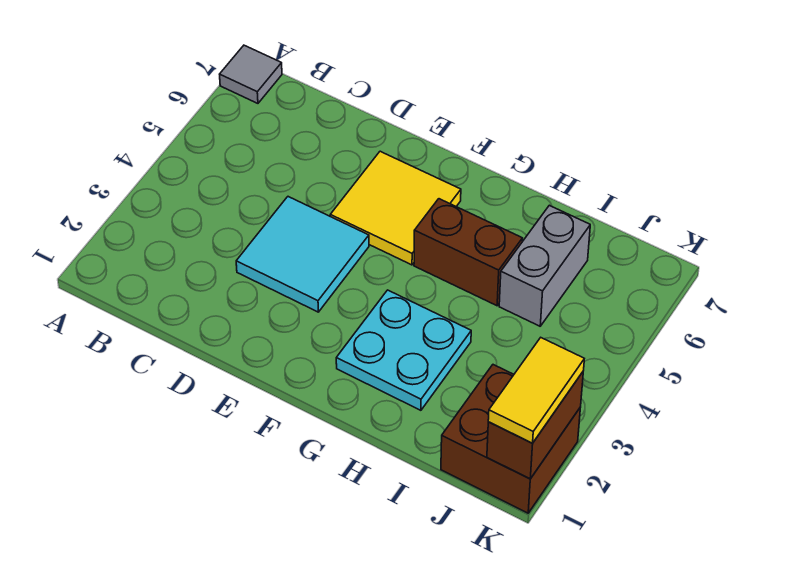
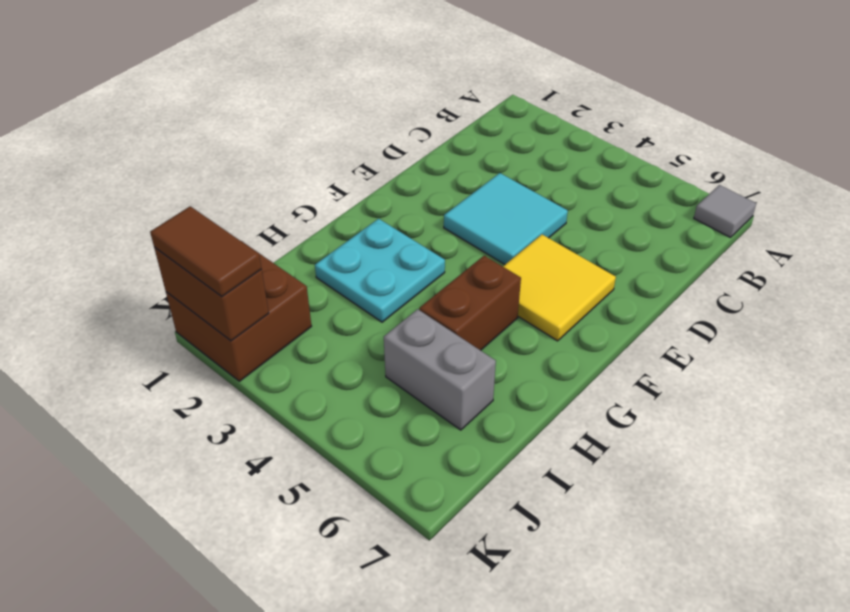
yellow 1x2 tile [488,338,584,443] -> brown 1x2 tile [150,206,262,296]

